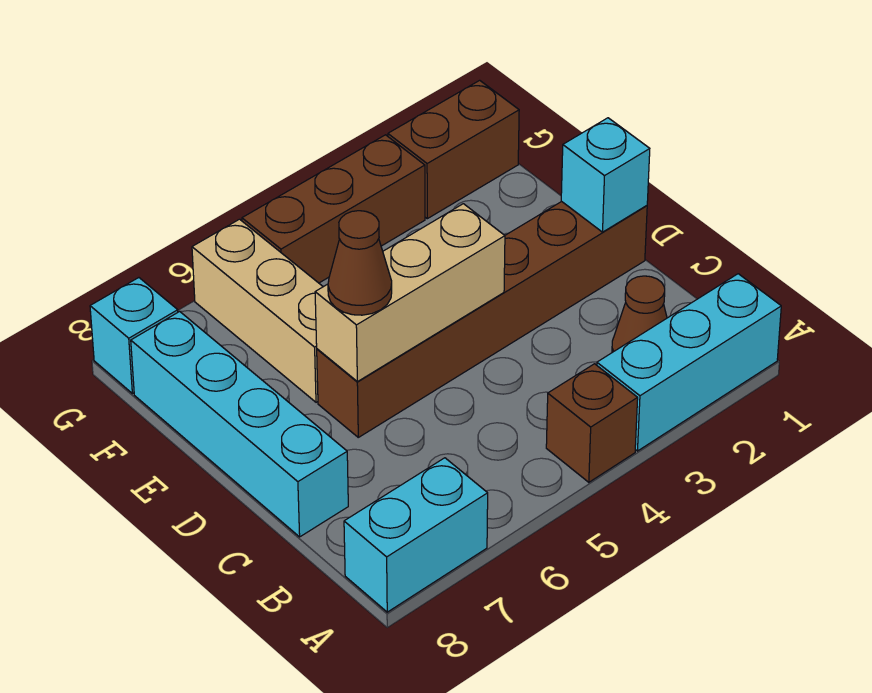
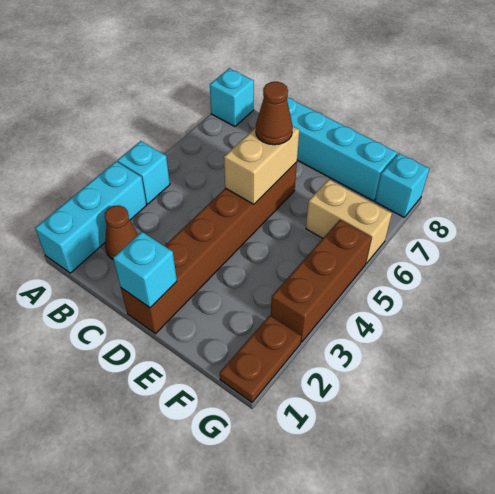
brown 1x1 brick [546,364,638,482] -> cyan 1x1 brick [117,141,170,204]
cyan 1x2 brick [344,458,488,612] -> cyan 1x1 brick [210,68,254,127]
tan 1x3 brick [315,204,505,382] -> tan 1x2 brick [224,127,299,204]
tan 1x3 brick [192,219,323,402] -> tan 1x2 brick [306,180,392,263]
brown 1x2 brick [388,80,519,219] -> brown 1x2 plate [220,315,301,402]

